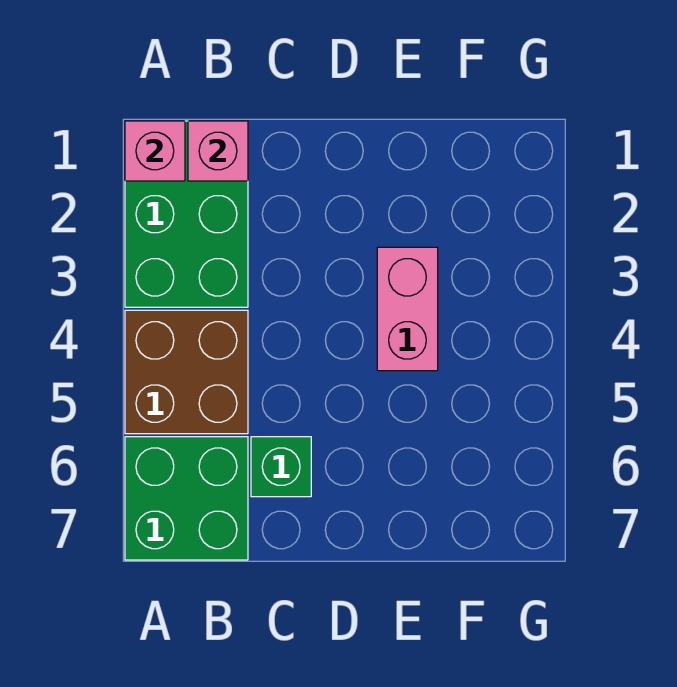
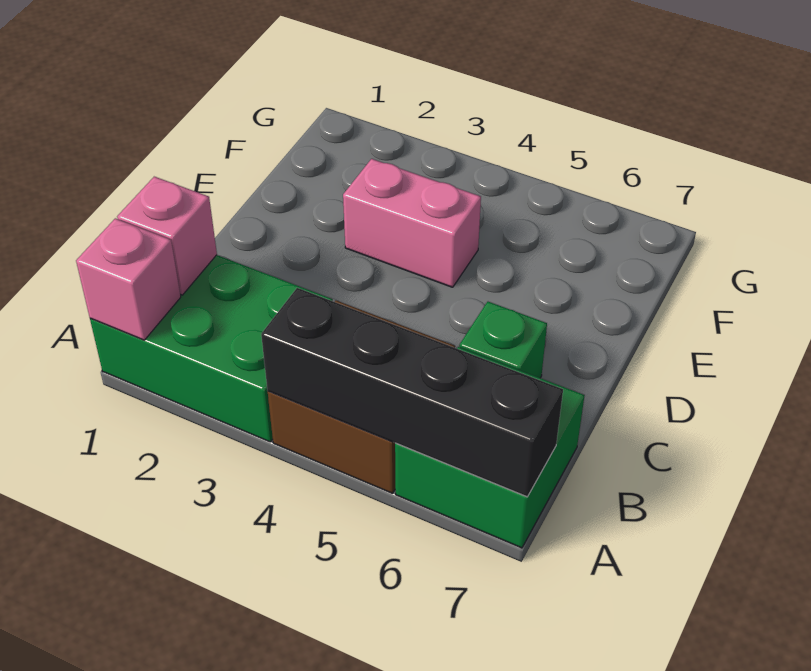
none -> black 1x4 brick [261,288,563,497]

